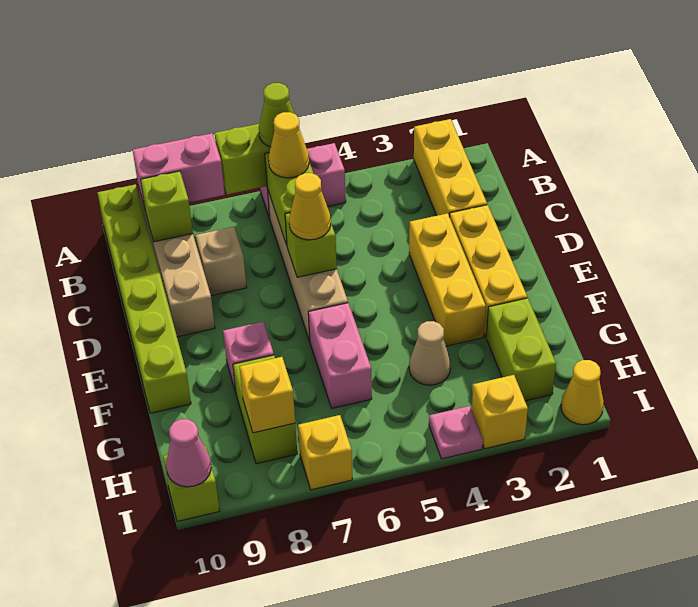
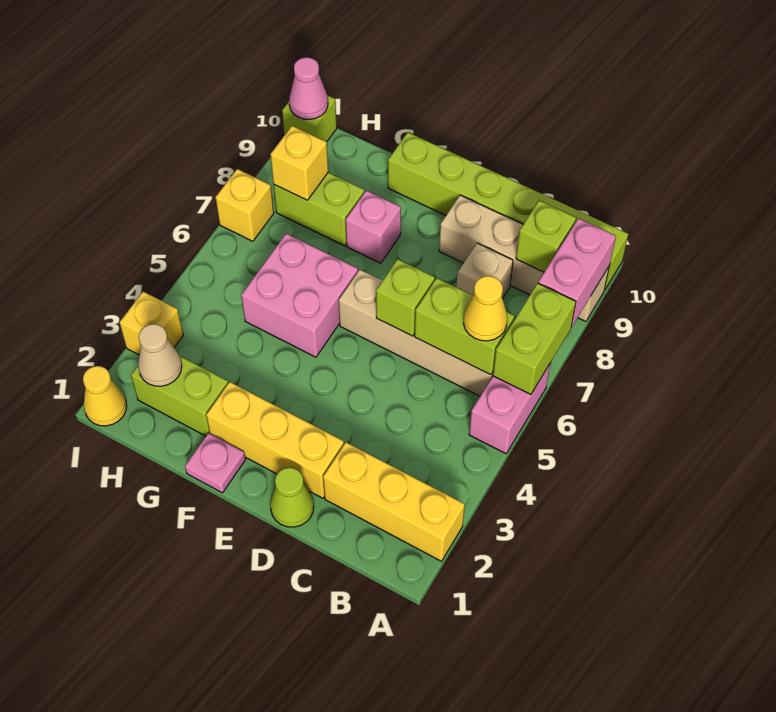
lime 1x1 cone [259,83,294,147] -> lime 1x1 cone moved to [270,468,314,527]
yellow 1x3 brick [409,213,486,346] -> none
yellow 1x1 cone [289,173,331,240] -> none
pink 1x2 brick [308,303,372,408] -> pink 2x2 brick [241,234,358,357]
tan 1x1 cone [409,321,451,385] -> tan 1x1 cone moved to [138,324,182,386]
pink 1x1 plate [429,406,483,459] -> pink 1x1 plate moved to [185,433,246,493]

